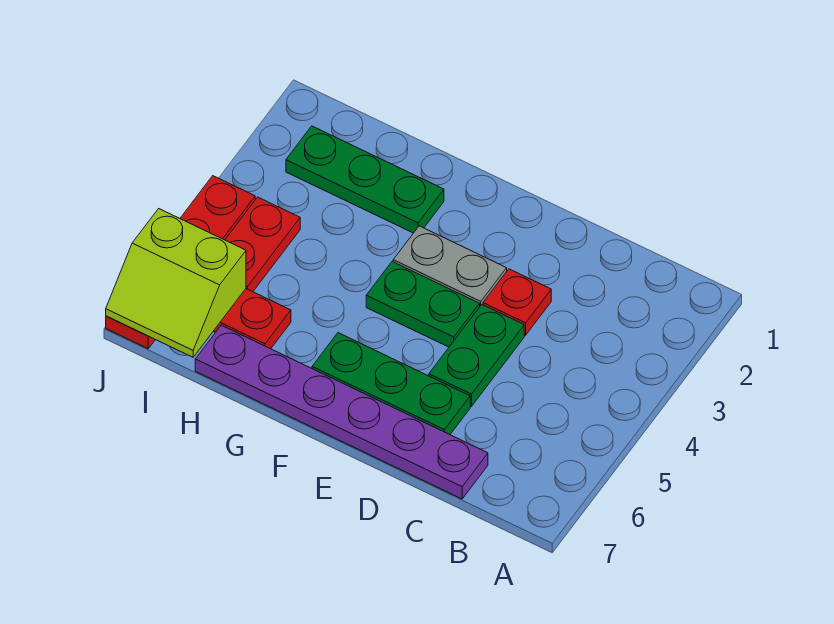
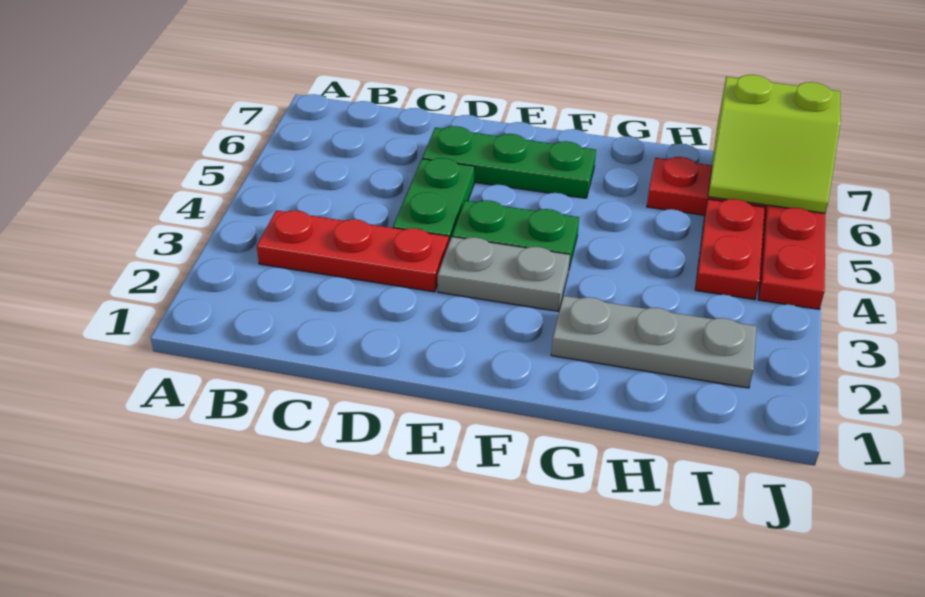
purple 1x6 plate [195,325,488,499] -> none
red 1x1 plate [483,269,551,335] -> red 1x3 plate [257,210,449,292]
green 1x3 plate [286,126,444,233] -> grey 1x3 plate [551,296,756,388]
lime 2x2 slope [106,209,246,357] -> lime 2x2 slope turned to [708,75,841,213]

